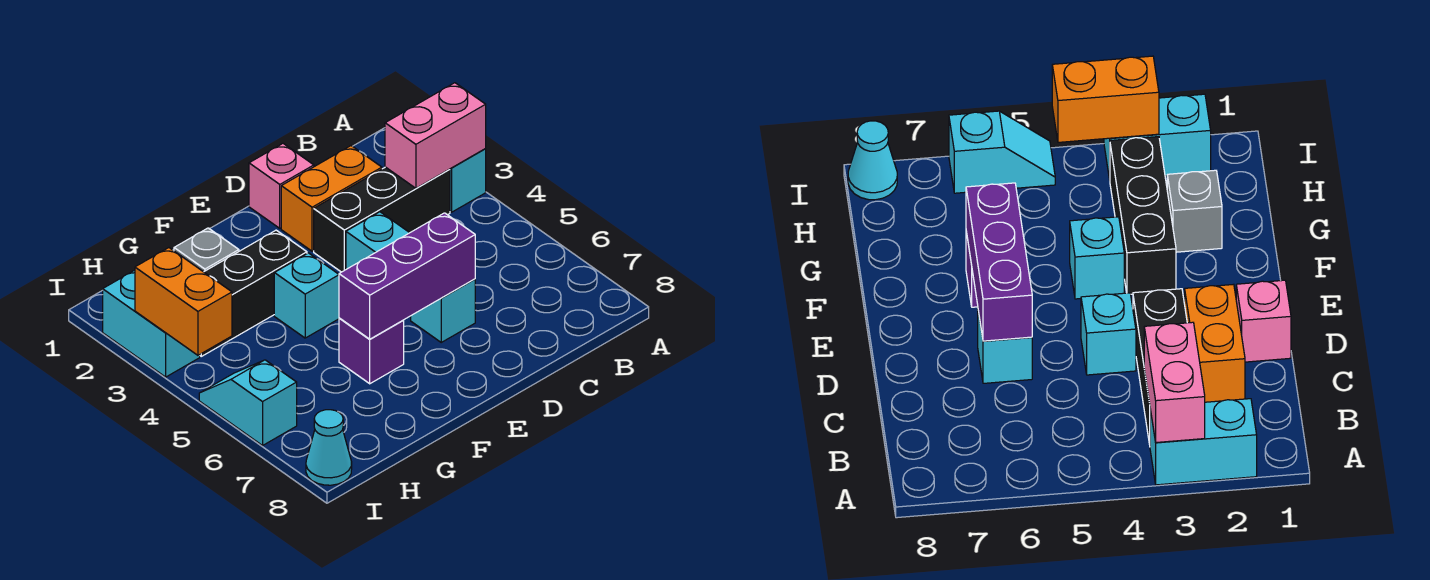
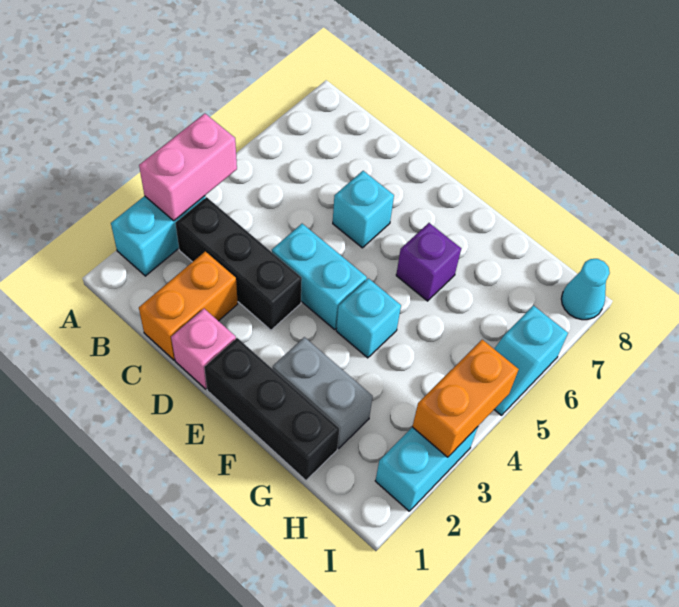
pink 1x2 brick [385,83,486,188] -> pink 1x2 brick turned to [139,114,237,221]
orange 1x2 brick [281,146,382,251] -> orange 1x2 brick turned to [139,251,238,360]
cyan 1x1 brick [346,212,409,269] -> cyan 1x2 brick [272,224,367,329]
purple 1x3 brick [339,213,475,339] -> none
black 1x3 brick [200,230,307,356] -> black 1x3 brick moved to [204,338,339,480]
grey 1x1 brick [174,228,239,272] -> grey 1x2 brick [273,337,373,448]

